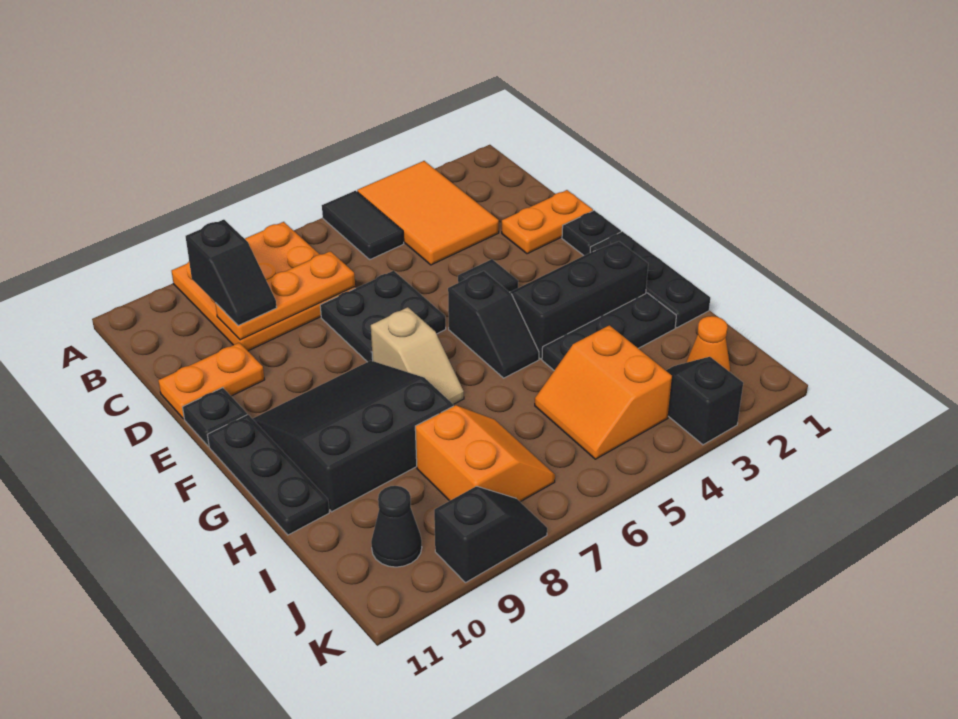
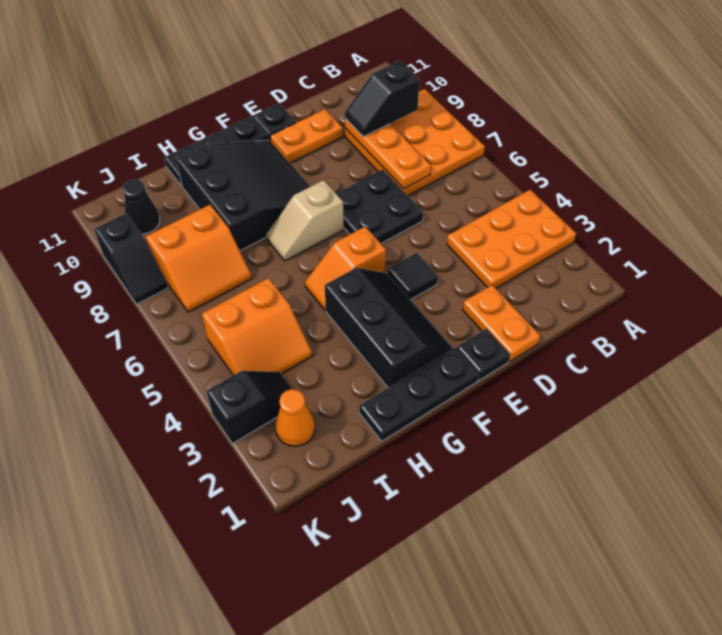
orange 2x3 tile [357,161,499,265] -> orange 2x3 plate [447,190,576,288]
black 1x2 tile [322,191,404,259] -> none
orange 1x2 plate [158,343,265,419] -> orange 1x2 plate turned to [270,109,343,163]
black 1x2 slope [448,271,539,378] -> orange 1x2 slope [305,227,386,310]
black 1x3 plate [542,293,676,370] -> none
orange 2x2 slope [535,325,672,459] -> orange 2x2 slope turned to [202,278,312,375]

